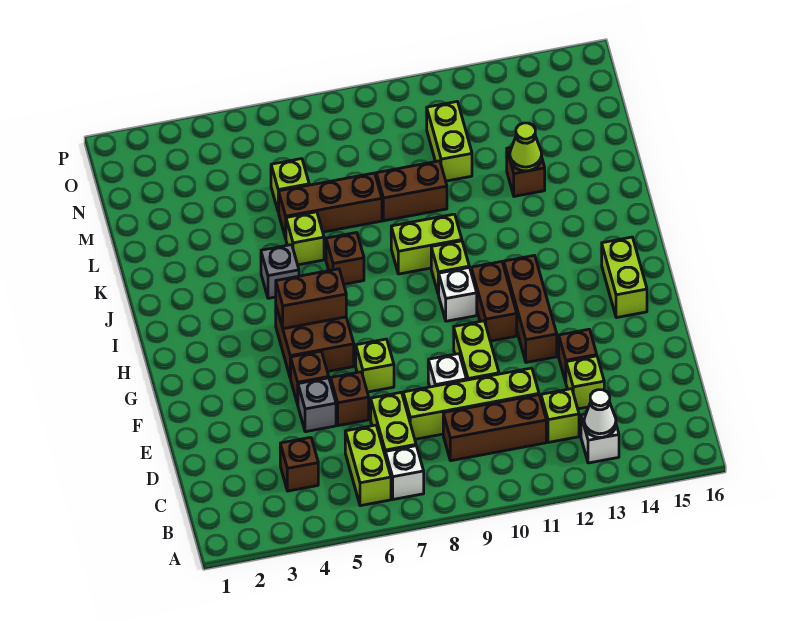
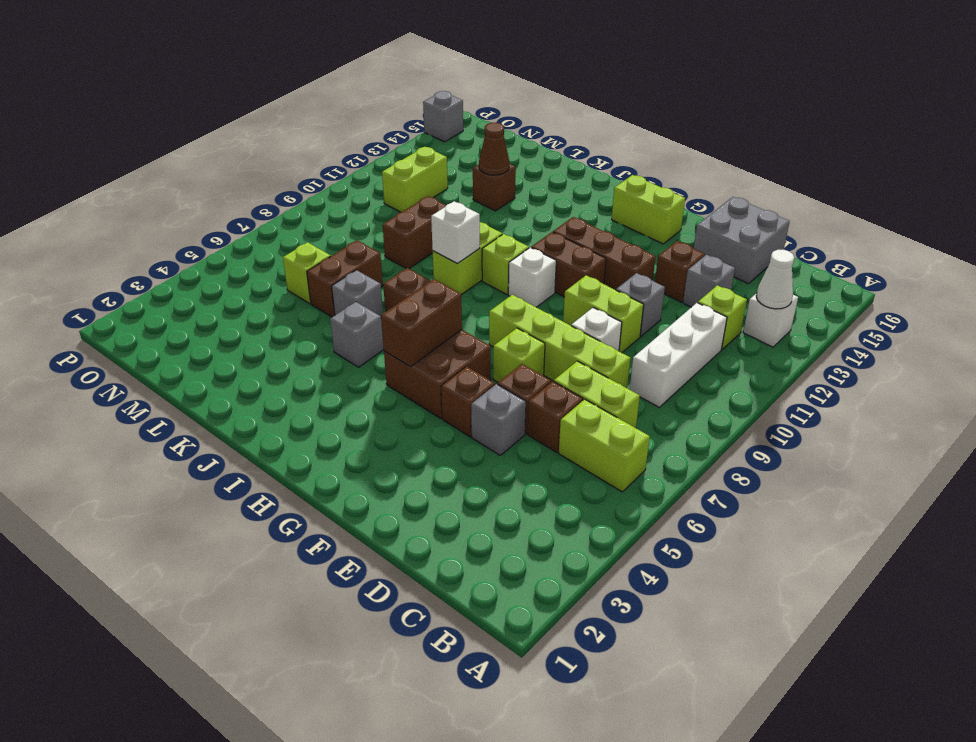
white 1x1 brick [385,446,424,499] -> white 1x1 brick moved to [431,201,480,264]
brown 1x1 brick [280,437,318,491] -> brown 1x1 brick moved to [528,381,583,452]
brown 1x3 brick [443,395,546,461] -> white 1x3 brick [630,303,727,407]
lime 1x4 brick [403,368,539,439] -> lime 1x4 brick turned to [489,295,630,388]
lime 1x1 brick [566,356,604,409] -> grey 1x1 brick [683,255,735,307]
none -> grey 2x2 brick [694,197,790,284]
none -> grey 1x1 brick [616,273,665,337]
lime 1x1 brick [286,212,324,265] -> grey 1x1 brick [332,270,383,316]
brown 1x3 brick [279,173,382,238] -> brown 1x2 brick [307,240,383,317]
lime 1x1 cone [510,123,542,171] -> brown 1x1 cone [479,123,509,175]
lime 1x2 brick [427,102,472,181] -> lime 1x2 brick turned to [382,147,448,212]
none -> grey 1x1 brick [423,91,463,142]

